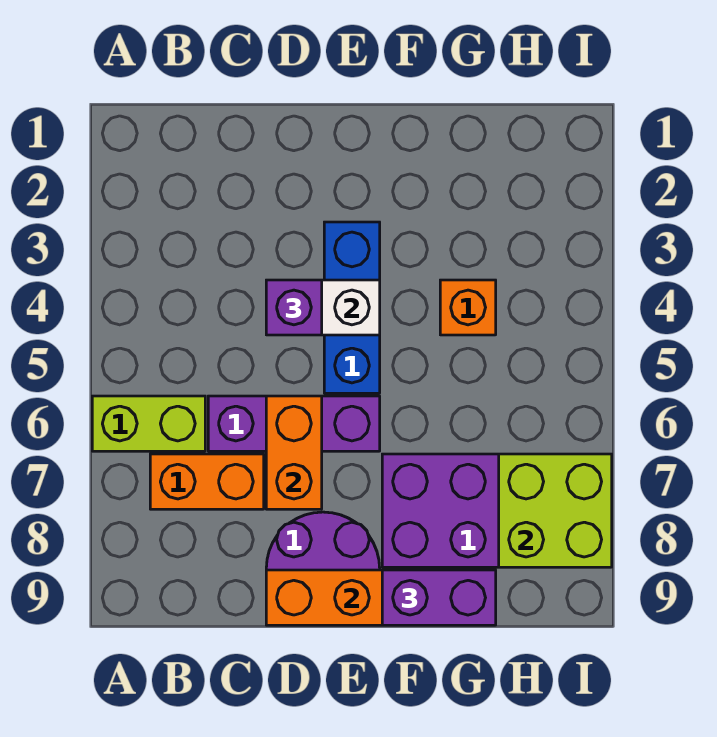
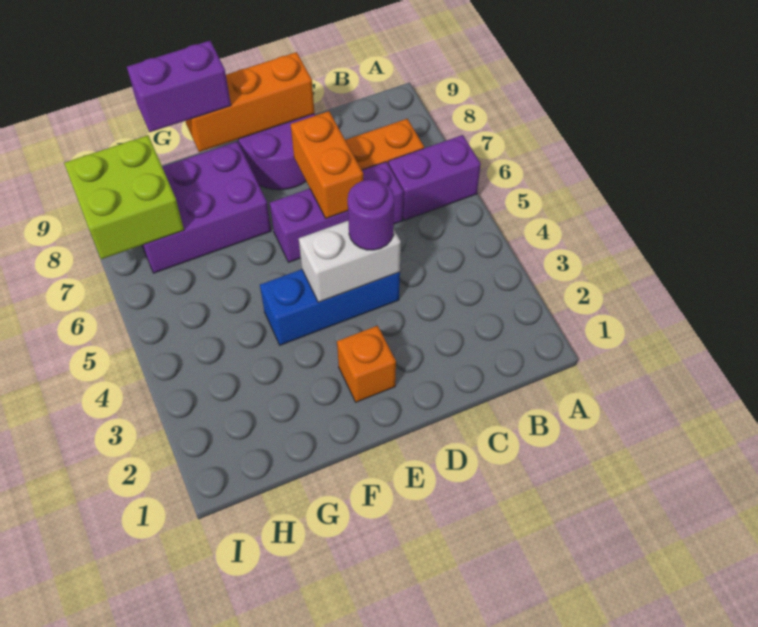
lime 1x2 brick [92,396,205,451] -> purple 1x2 brick [388,135,481,220]
purple 1x1 brick [266,280,322,335] -> purple 1x1 round brick [348,180,394,250]
blue 1x3 brick [324,222,380,393] -> blue 1x3 brick turned to [260,269,400,345]
orange 1x1 brick [440,280,496,335] -> orange 1x1 brick moved to [337,326,396,402]

